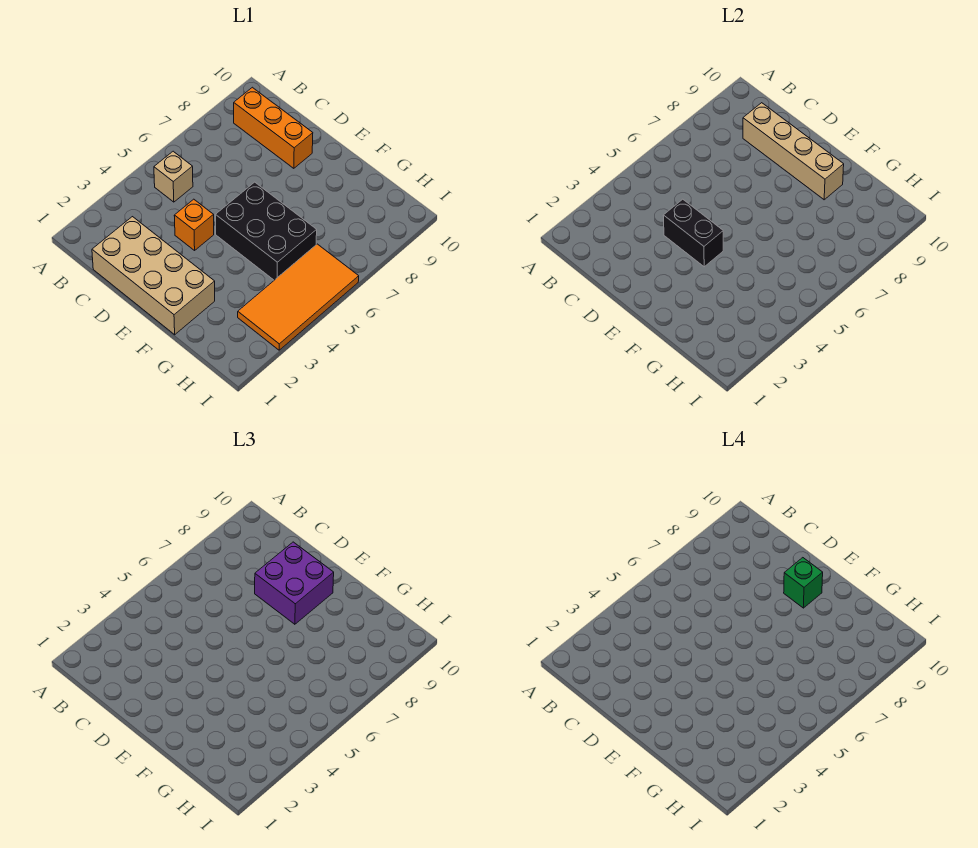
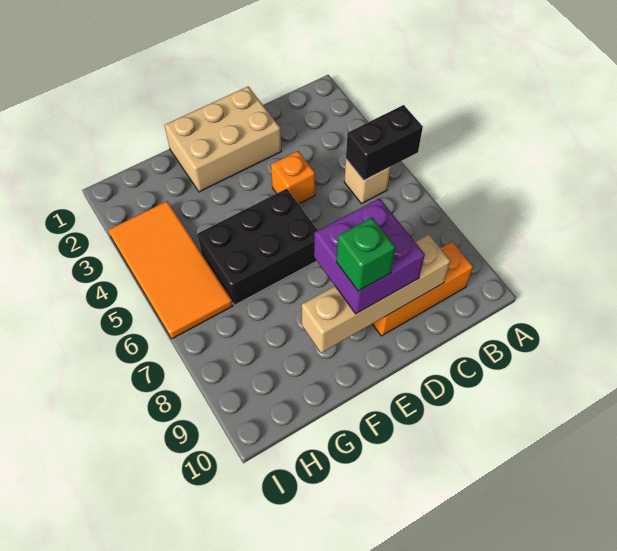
tan 2x4 brick [92,217,215,335] -> tan 2x3 brick [164,87,281,192]
black 1x2 brick [663,199,723,267] -> black 1x2 brick moved to [346,105,423,180]

